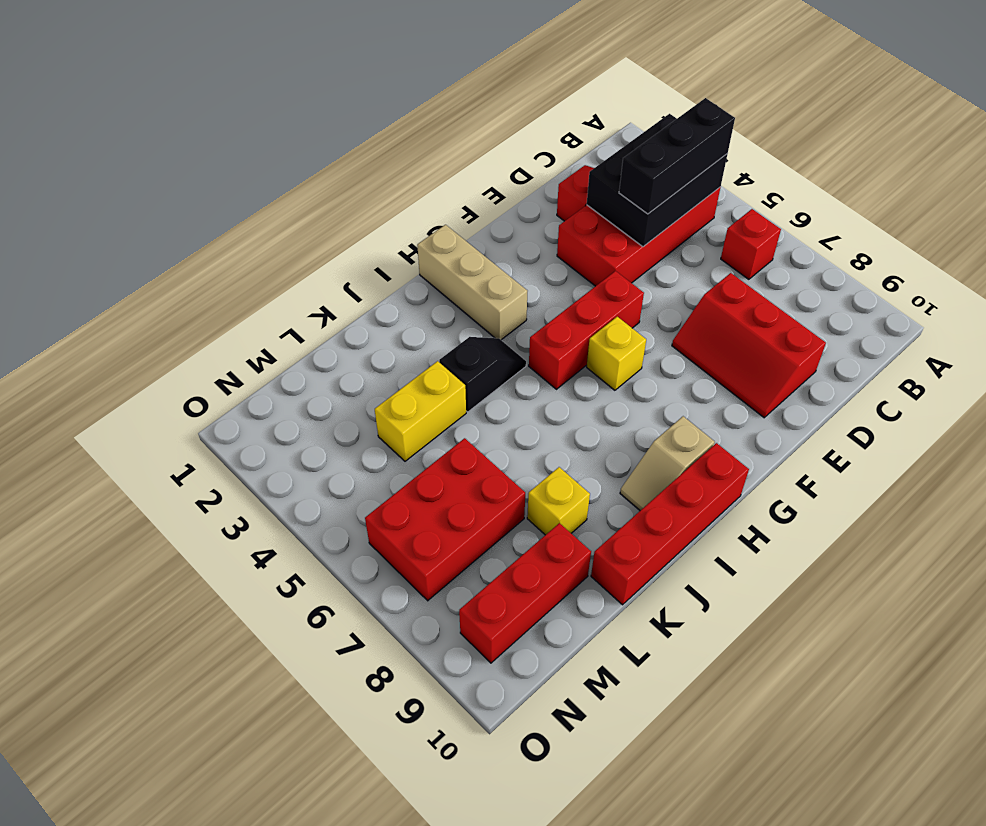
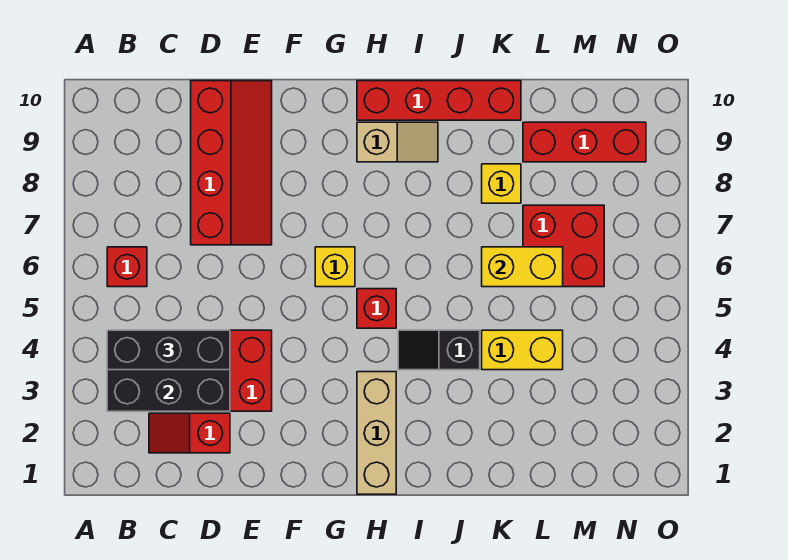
red 2x3 slope [672,273,826,418] -> red 2x4 slope [191,81,272,245]
red 1x3 brick [529,271,644,389] -> red 1x1 brick [357,289,396,328]
none -> yellow 1x2 brick [482,247,563,287]
red 2x3 brick [365,438,525,601] -> red 2x2 brick [523,205,604,287]

